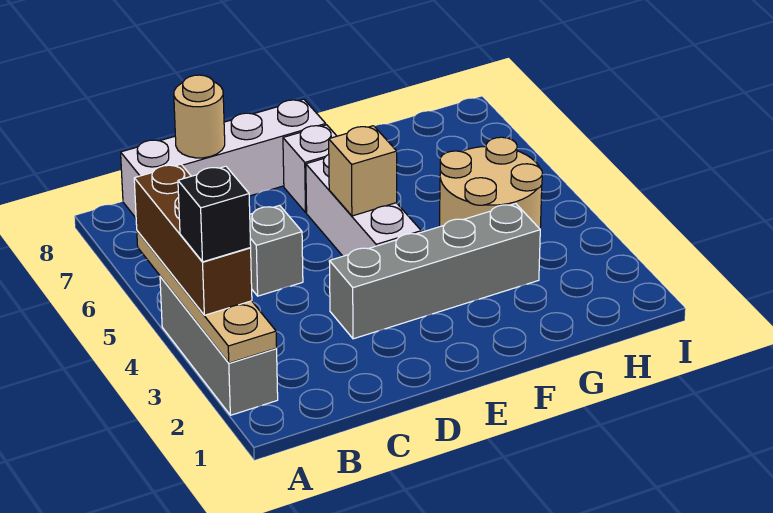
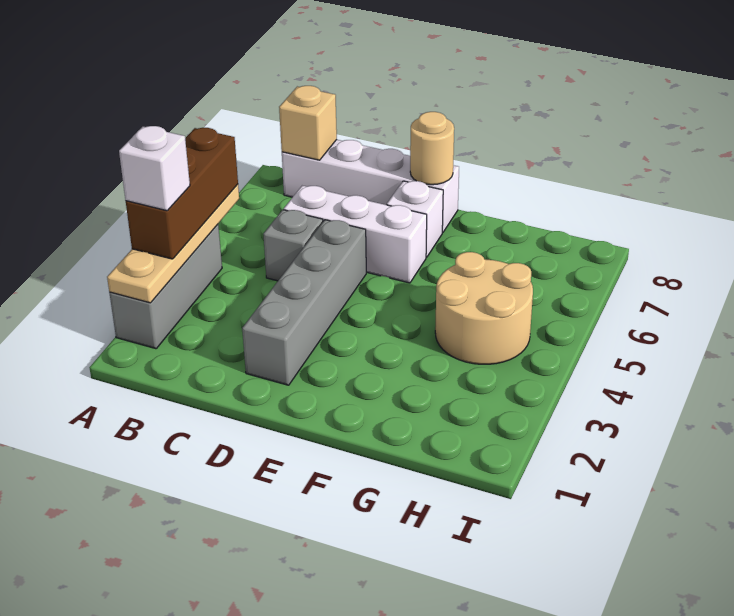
black 1x1 brick [178,166,251,262] -> white 1x1 brick [119,126,190,211]
tan 1x1 round brick [174,75,225,158] -> tan 1x1 round brick moved to [410,112,454,185]
grey 1x4 brick [329,204,540,339] -> grey 1x4 brick turned to [242,220,366,385]
white 1x3 brick [306,154,421,256] -> white 1x3 brick turned to [284,186,427,283]
tan 1x1 brick [329,126,397,216] -> tan 1x1 brick moved to [279,86,337,160]

